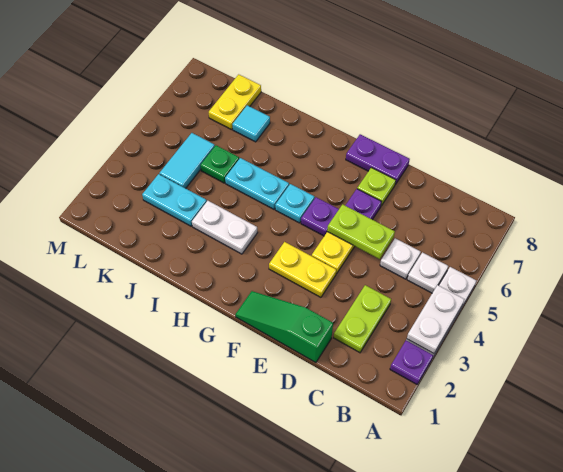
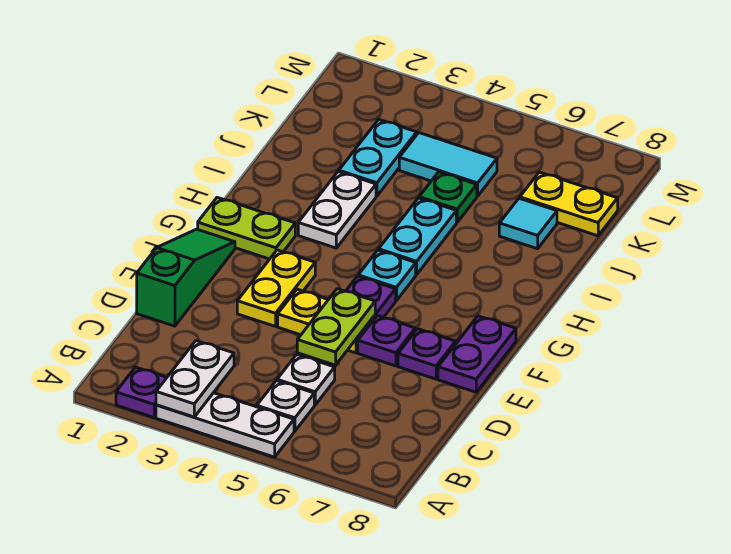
white 1x2 plate [407,285,465,354] -> white 1x2 plate turned to [156,341,234,417]
lime 1x2 plate [334,285,391,353] -> lime 1x2 plate moved to [198,198,295,259]
lime 1x1 plate [357,168,396,206] -> purple 1x1 plate [398,329,456,379]

